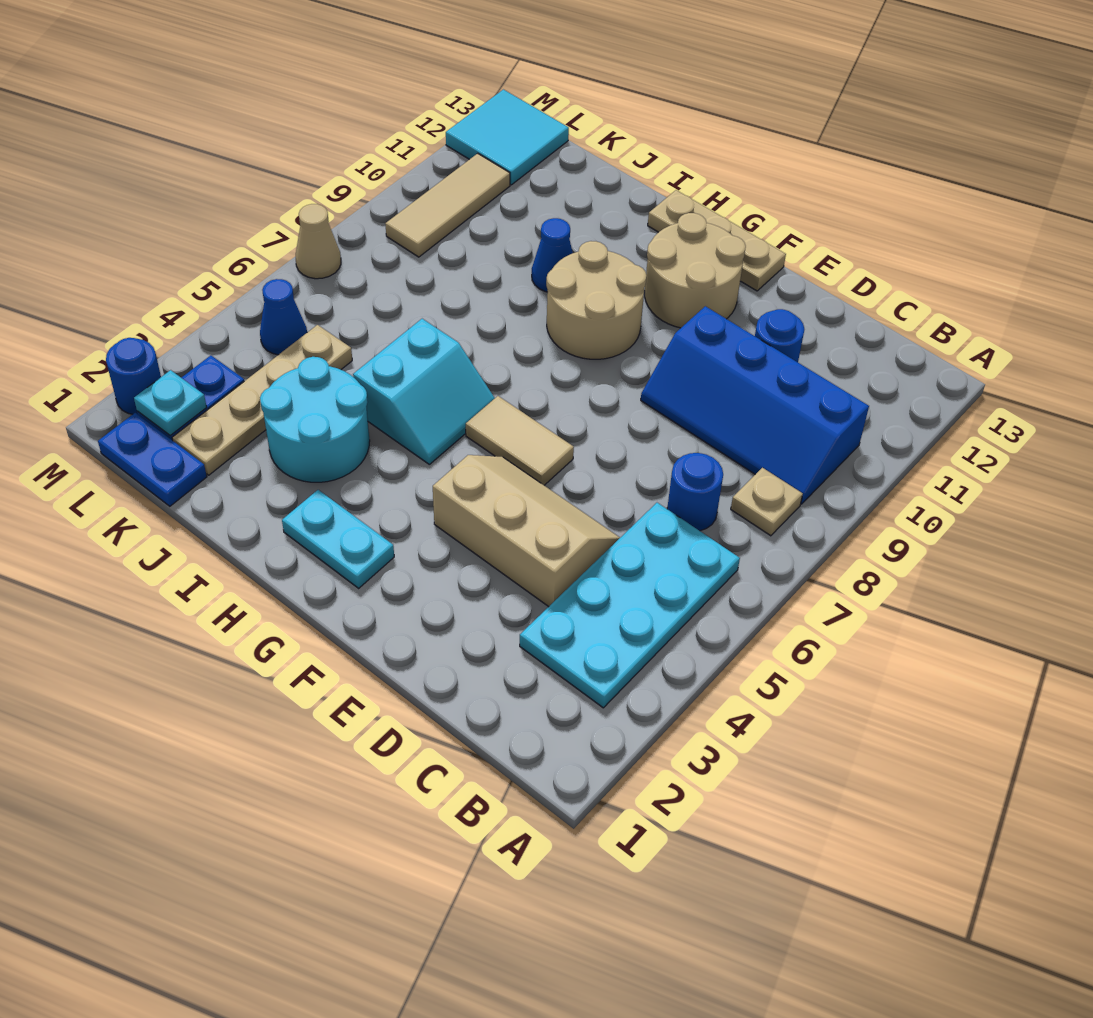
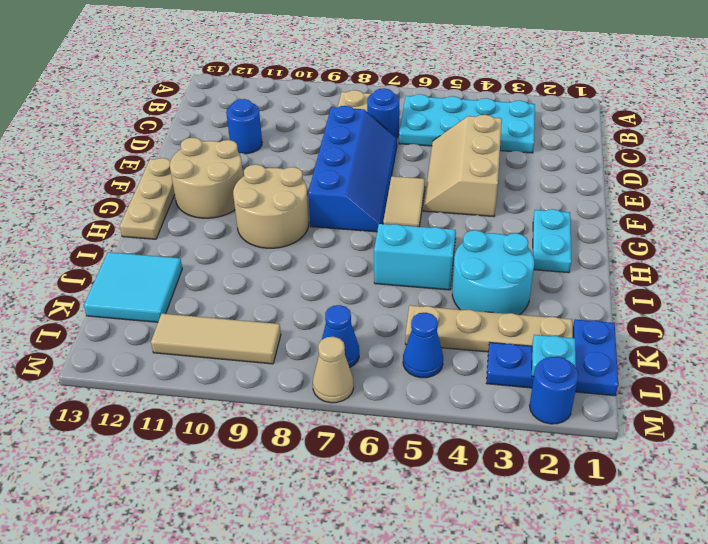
blue 2x4 slope [641,306,869,504] -> blue 2x4 slope moved to [308,106,397,232]
blue 1x1 cone [532,218,573,292] -> blue 1x1 cone moved to [322,305,359,367]
cyan 2x2 tile [446,89,569,185] -> cyan 2x2 tile moved to [84,252,182,322]

